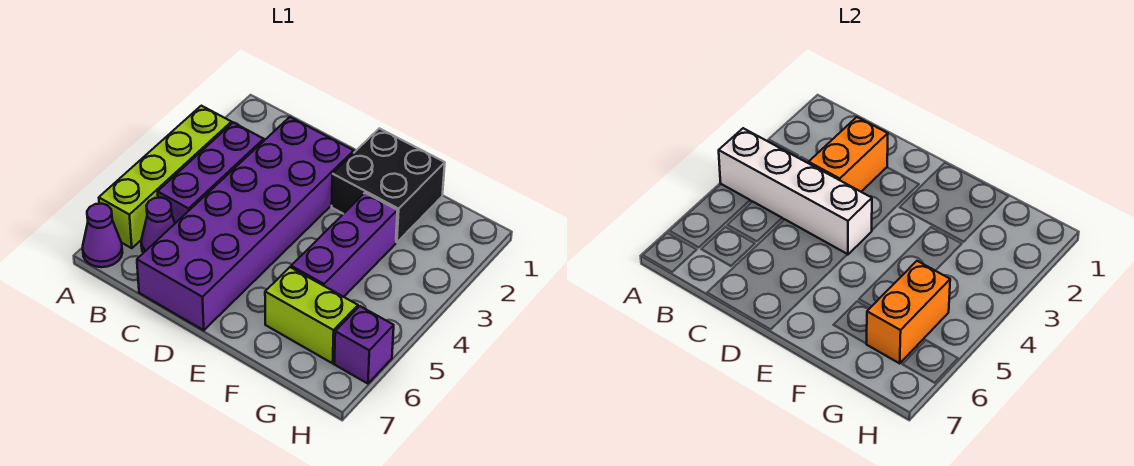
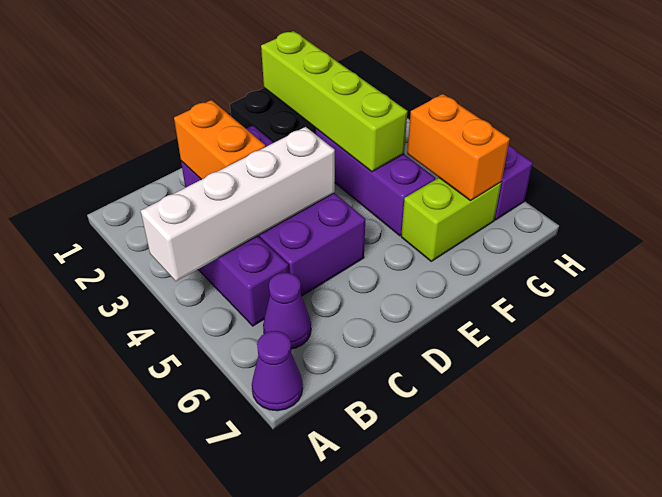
lime 1x4 brick [99,106,232,248] -> lime 1x4 brick moved to [261,31,407,172]
purple 2x6 brick [137,117,354,330] -> purple 2x4 brick [181,126,365,296]

